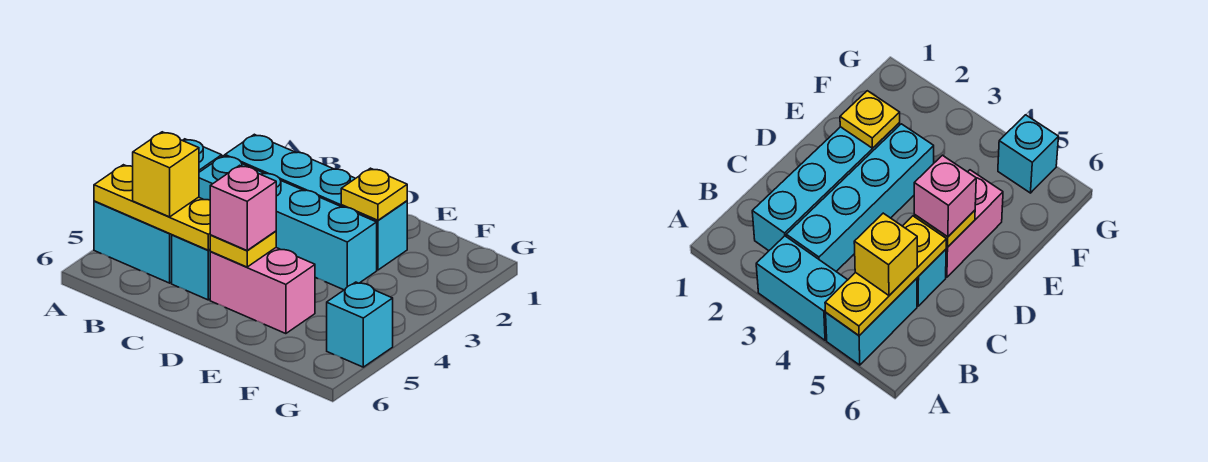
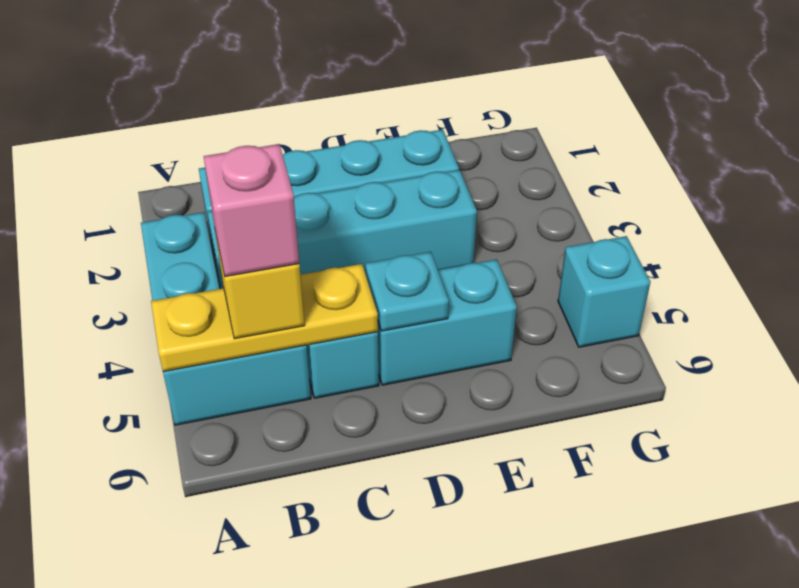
pink 1x2 brick [210,248,315,334] -> cyan 1x2 brick [378,259,517,385]
yellow 1x1 plate [210,231,276,267] -> cyan 1x1 plate [366,252,449,331]
pink 1x1 brick [210,165,276,250] -> pink 1x1 brick moved to [204,144,299,276]
yellow 1x1 plate [341,168,407,220] -> none

